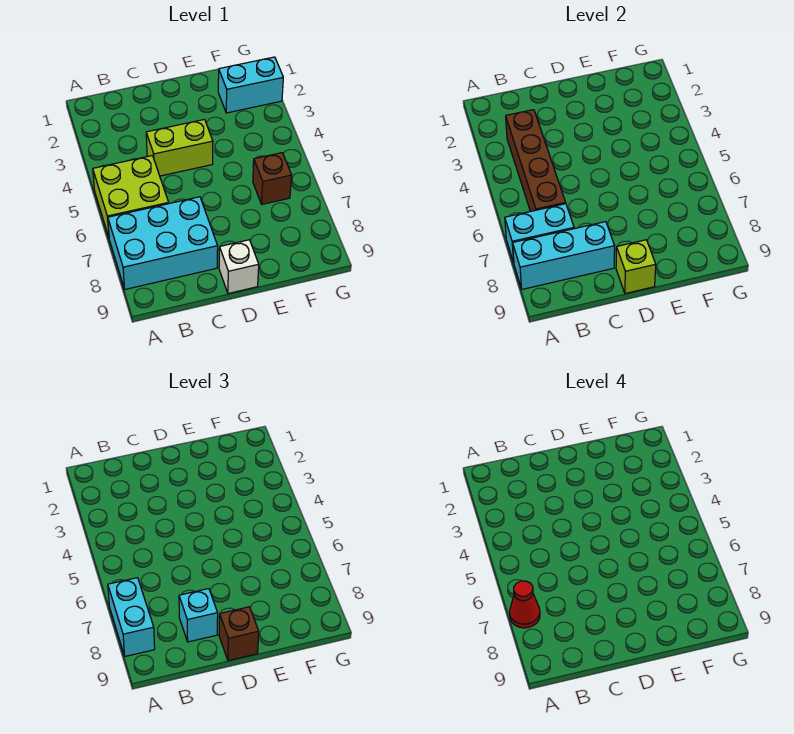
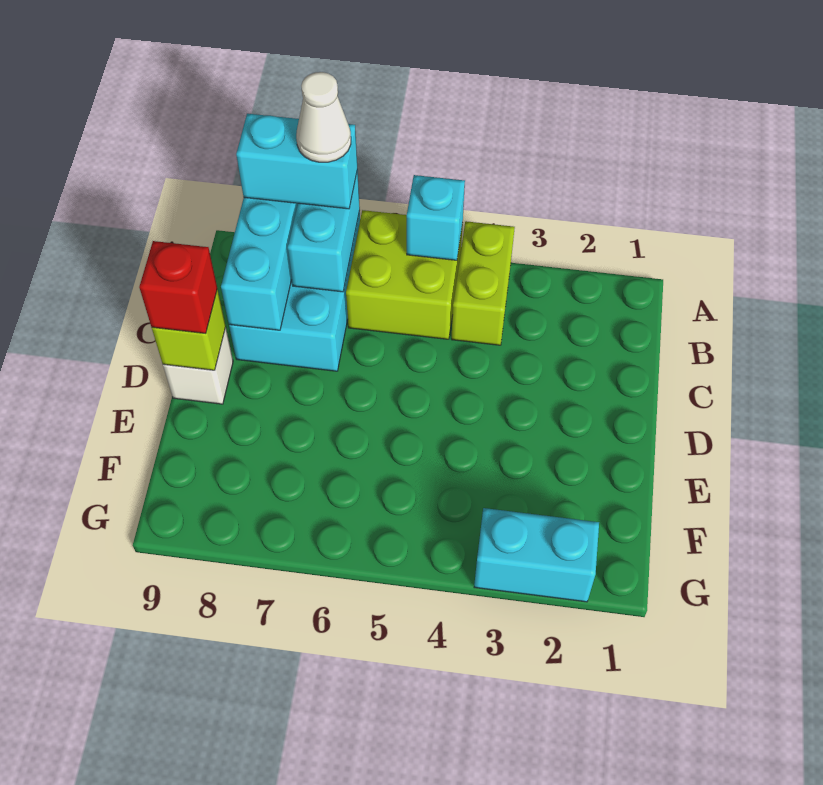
red 1x1 cone [509,581,540,628] -> white 1x1 cone [296,72,351,162]
brown 1x4 brick [506,110,566,211] -> none
lime 1x2 brick [146,119,213,176] -> lime 1x2 brick moved to [451,221,515,345]
cyan 1x1 brick [179,589,218,642] -> cyan 1x1 brick moved to [407,175,465,260]
brown 1x1 brick [219,607,259,661] -> red 1x1 brick [139,241,217,333]
cyan 1x2 brick [218,57,283,113] -> cyan 1x2 brick turned to [474,508,599,602]
brown 1x1 brick [253,153,292,204] -> none

